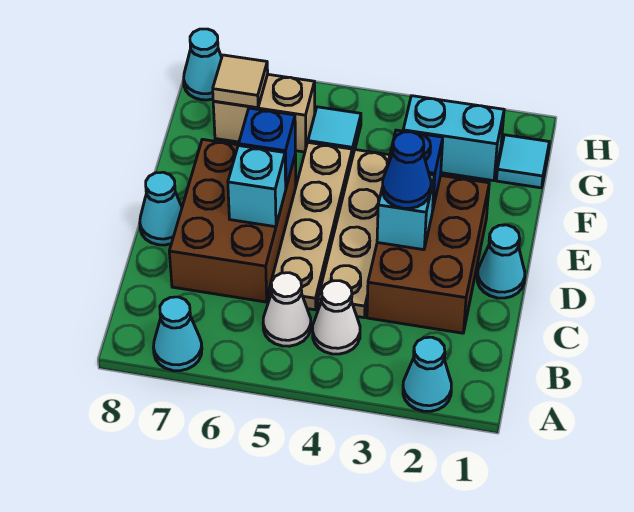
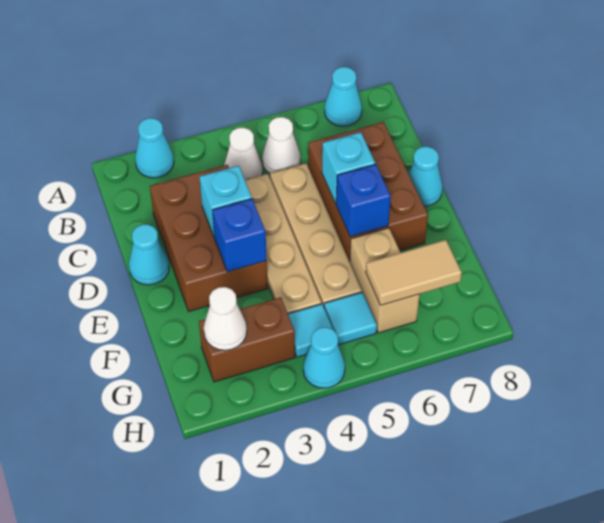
blue 1x1 cone [382,132,431,208] -> none
cyan 1x1 tile [496,135,549,188] -> cyan 1x1 tile moved to [288,304,333,357]
cyan 1x2 brick [403,96,504,181] -> brown 1x2 brick [199,297,295,382]
none -> white 1x1 cone [204,287,247,350]
tan 1x2 brick [213,74,315,152] -> tan 1x2 brick turned to [350,228,420,333]
tan 1x1 tile [213,55,268,108] -> tan 1x2 tile [366,240,462,305]
cyan 1x1 cone [184,29,222,100] -> cyan 1x1 cone moved to [303,327,345,388]

